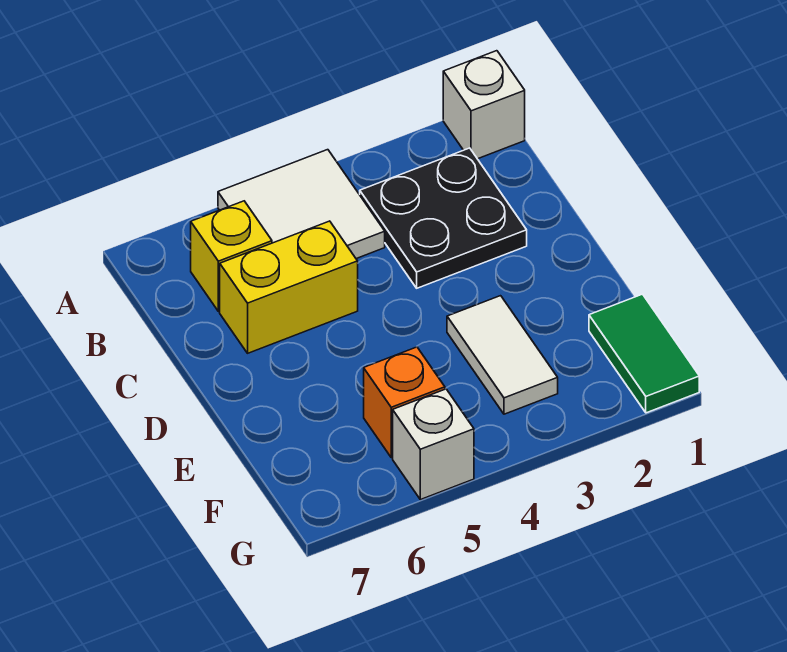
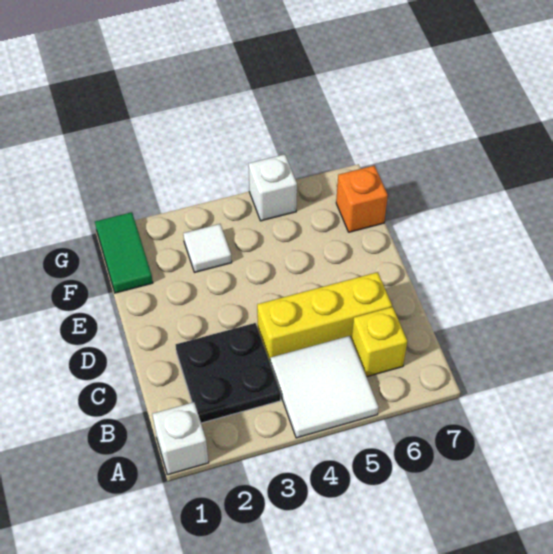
yellow 1x2 brick [220,221,358,353] -> yellow 1x3 brick [257,272,392,361]
white 1x2 tile [447,296,558,414] -> white 1x1 tile [183,224,232,272]
orange 1x1 brick [364,347,445,458] -> orange 1x1 brick moved to [336,166,388,232]

